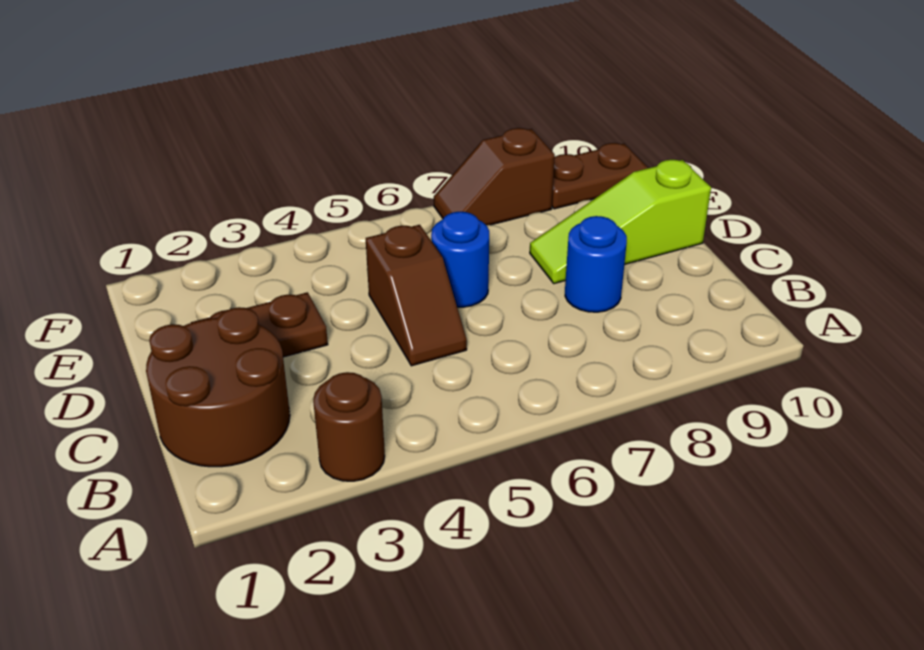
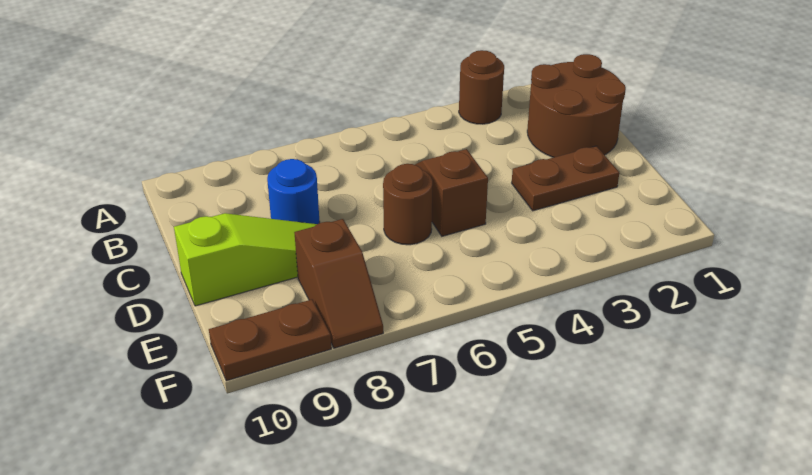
blue 1x1 round brick [431,212,489,307] -> brown 1x1 round brick [383,164,433,245]
brown 1x2 slope [434,128,555,225] -> brown 1x2 slope turned to [294,219,383,348]

